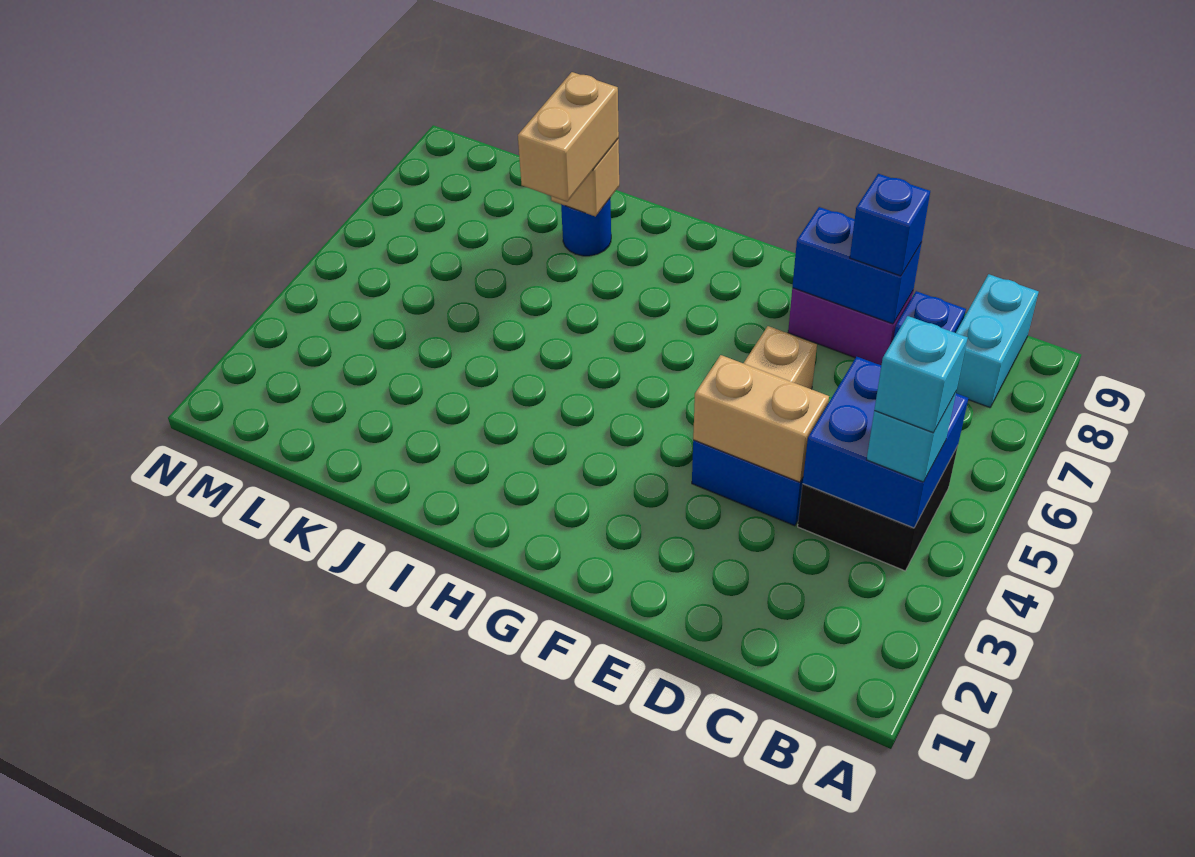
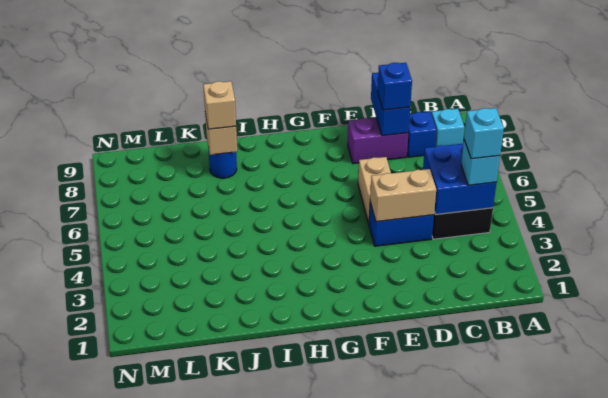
cyan 1x2 brick [956,274,1038,408] -> cyan 1x1 brick [432,109,464,147]
blue 1x2 brick [792,207,921,324] -> blue 1x2 brick turned to [371,73,410,136]
tan 1x2 brick [518,72,619,202] -> tan 1x1 brick [203,81,236,129]

